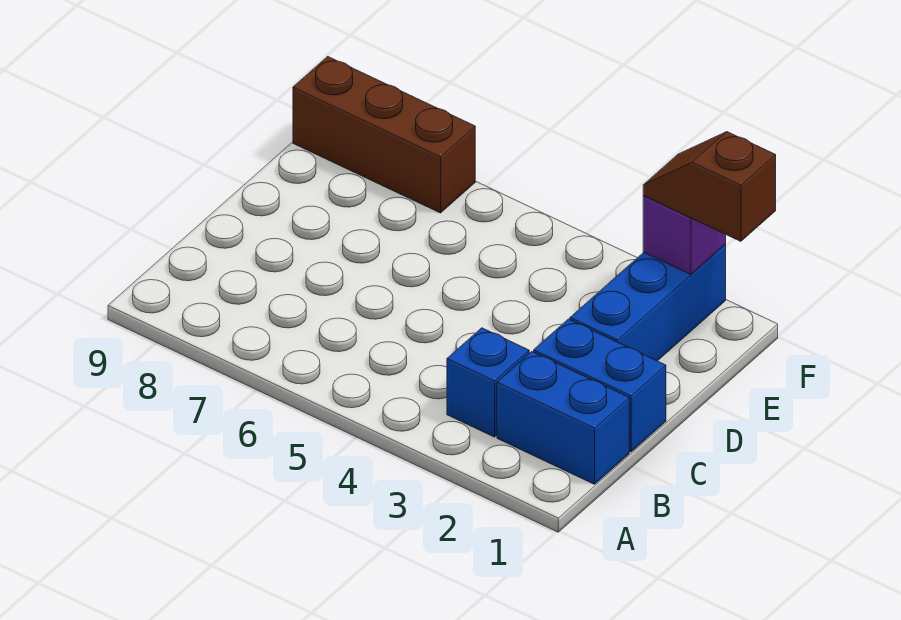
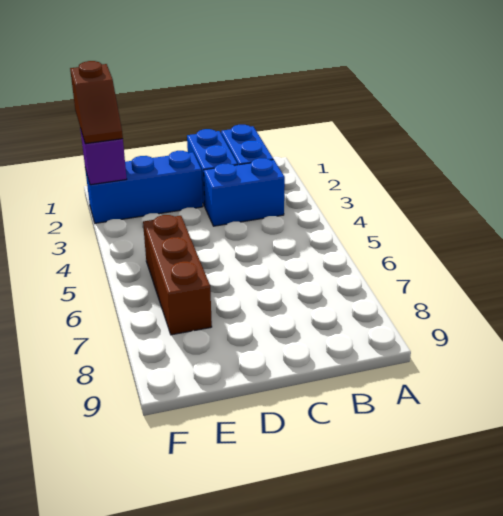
blue 1x1 brick [447,328,529,437] -> blue 1x2 brick [204,158,285,226]
brown 1x3 brick [293,57,475,213] -> brown 1x3 brick moved to [143,215,212,335]

